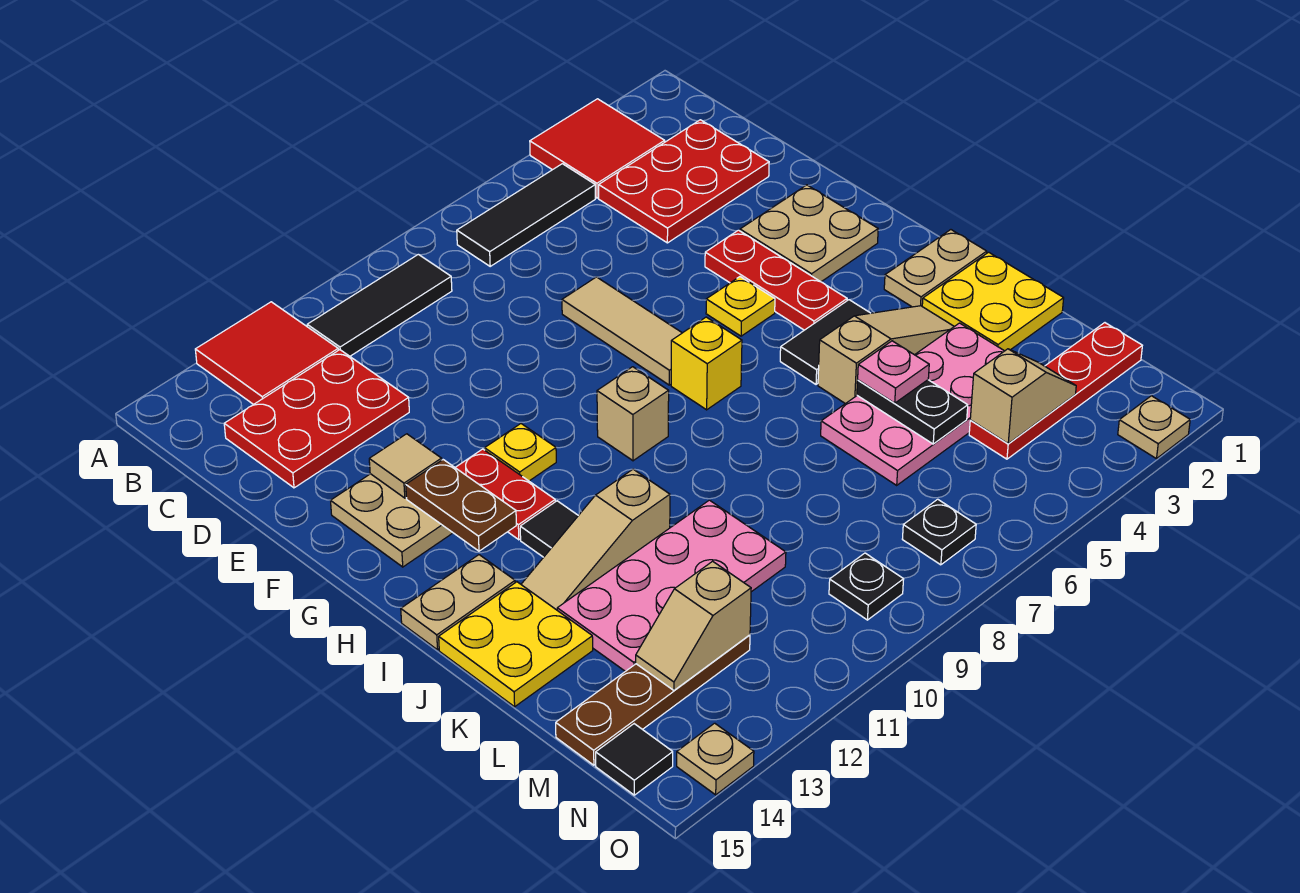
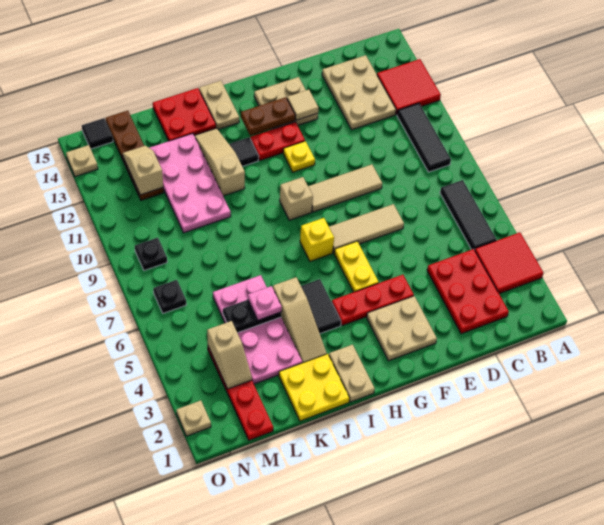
red 2x3 plate [224,350,409,488] -> tan 2x3 plate [322,55,396,130]
none -> tan 1x3 tile [308,165,382,212]
yellow 1x1 plate [706,277,775,336] -> yellow 1x2 plate [334,241,379,292]
yellow 2x2 plate [439,582,593,707] -> red 2x2 plate [153,88,216,141]

